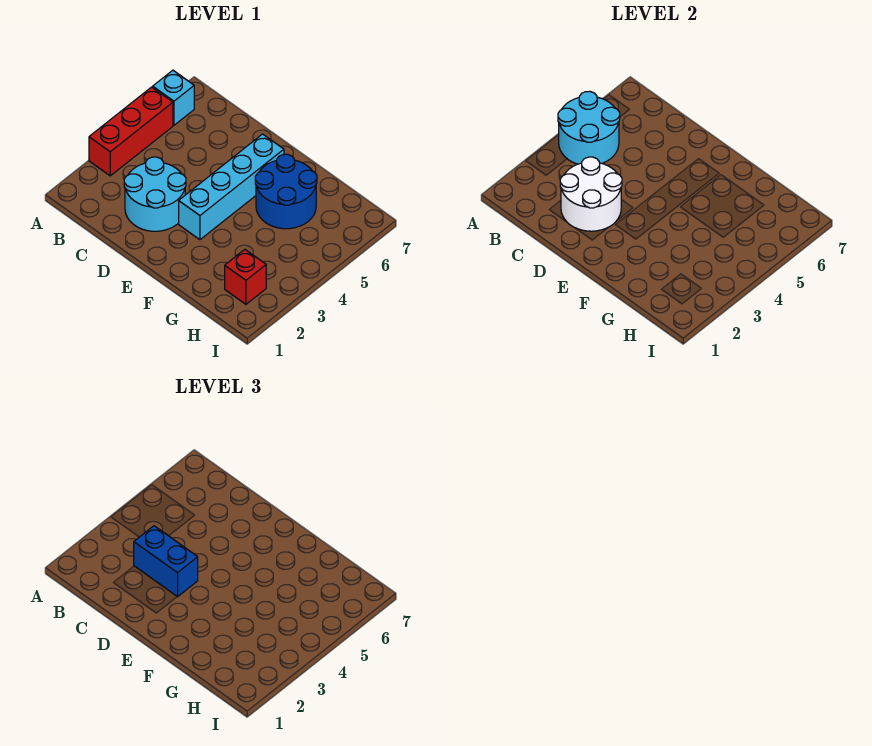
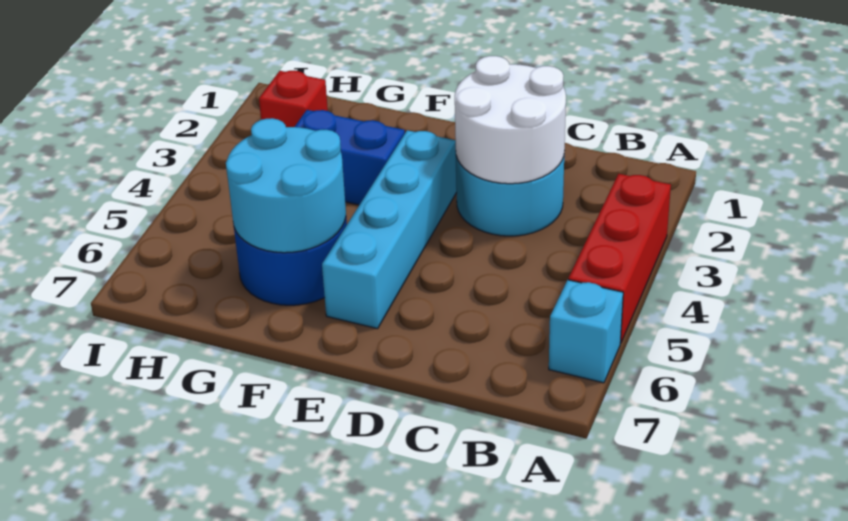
cyan 2x2 round brick [558,92,620,164] -> cyan 2x2 round brick moved to [226,118,346,253]
blue 1x2 brick [134,526,198,597] -> blue 1x2 brick moved to [295,110,405,205]

